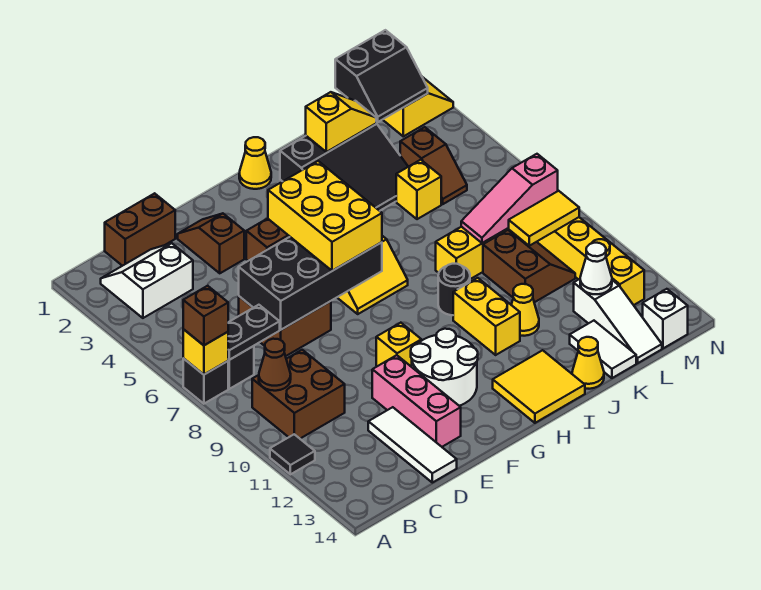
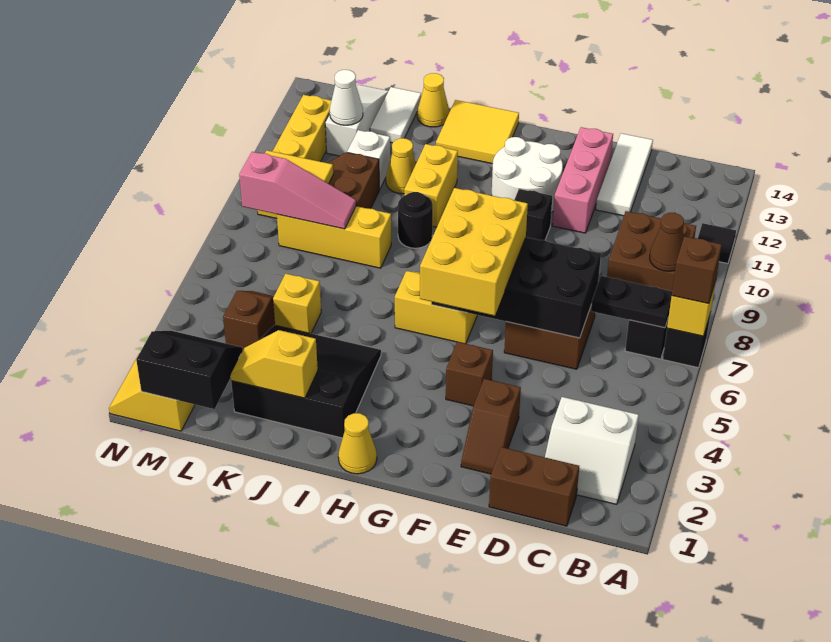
yellow 1x1 brick [376,323,421,367] -> black 1x1 brick [515,189,552,240]
white 1x1 brick [643,289,688,348] -> white 1x1 brick moved to [347,130,390,189]

